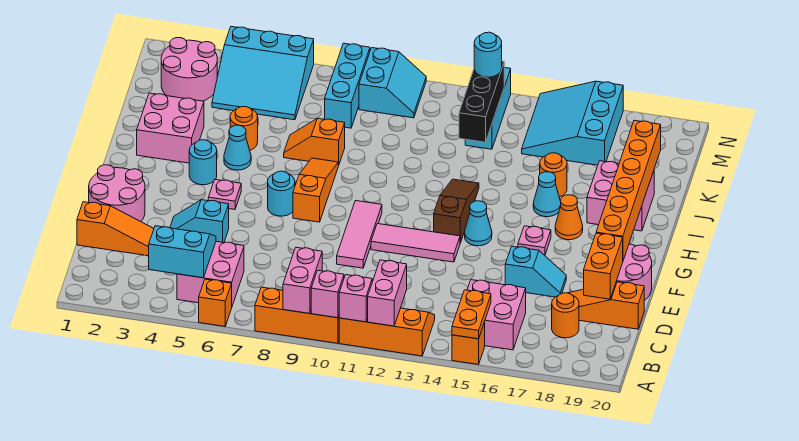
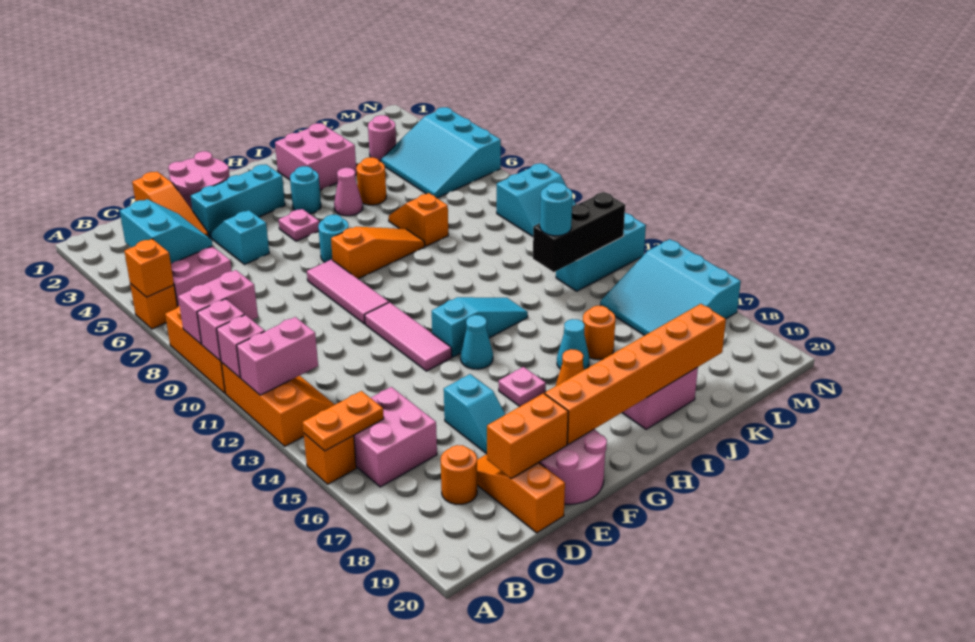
none -> orange 1x1 brick [124,239,174,297]
pink 1x3 tile [337,201,382,268] -> pink 1x3 tile turned to [307,260,389,324]
brown 1x3 slope [434,179,479,243] -> cyan 1x3 slope [432,297,528,357]
cyan 1x1 cone [224,125,251,170] -> pink 1x1 cone [334,168,363,216]
pink 2x2 round brick [161,38,217,101] -> pink 1x1 round brick [368,115,396,161]
cyan 1x3 brick [325,43,370,128] -> cyan 1x3 brick moved to [191,164,285,238]
cyan 3x3 slope [522,81,623,165] -> cyan 3x3 slope turned to [600,239,741,336]
cyan 1x1 round brick [474,32,502,77] -> cyan 1x1 round brick moved to [540,182,572,236]

